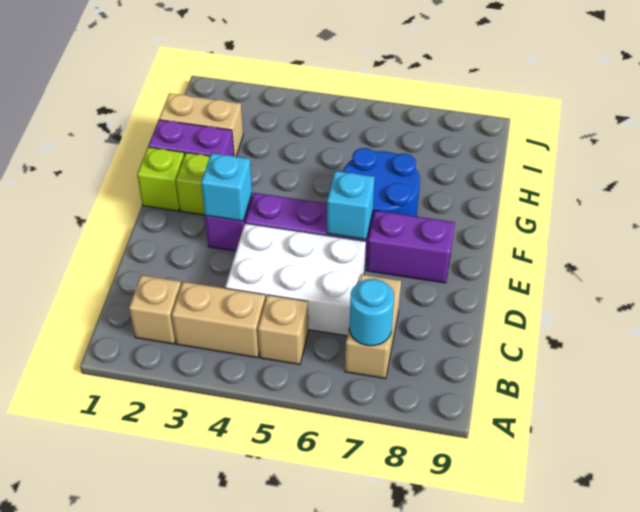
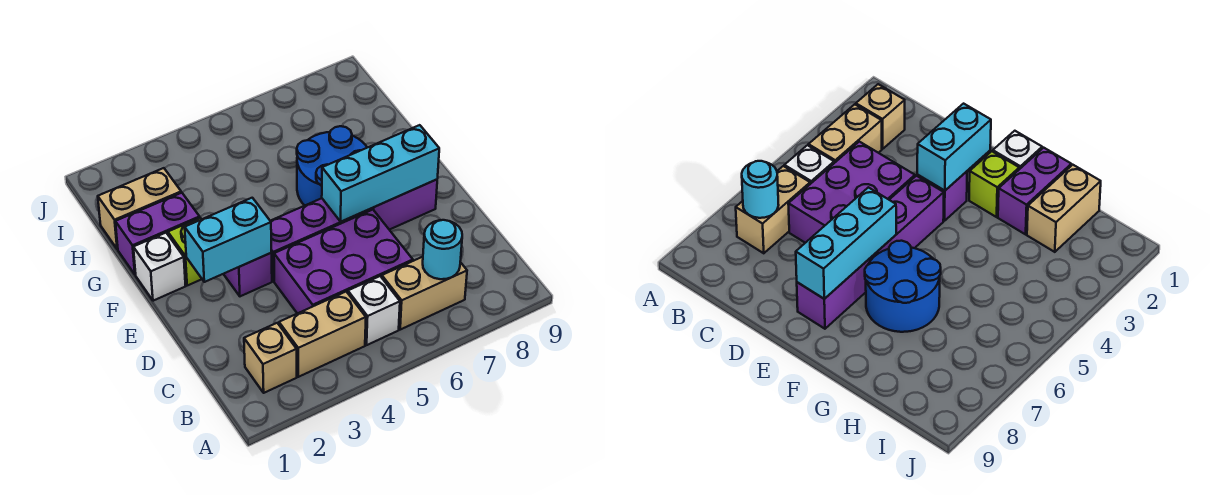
tan 1x1 brick [258,295,308,365] -> white 1x1 brick [348,276,400,345]
tan 1x2 brick [345,274,401,379] -> tan 1x2 brick turned to [382,257,467,330]
white 2x3 brick [225,223,366,336] -> purple 2x3 brick [274,210,413,314]
cyan 1x1 brick [201,153,252,221] -> cyan 1x2 brick [185,198,271,282]
cyan 1x1 brick [327,171,375,239] -> cyan 1x3 brick [322,125,439,222]
lime 1x1 brick [137,147,184,211] -> white 1x1 brick [133,233,186,301]

